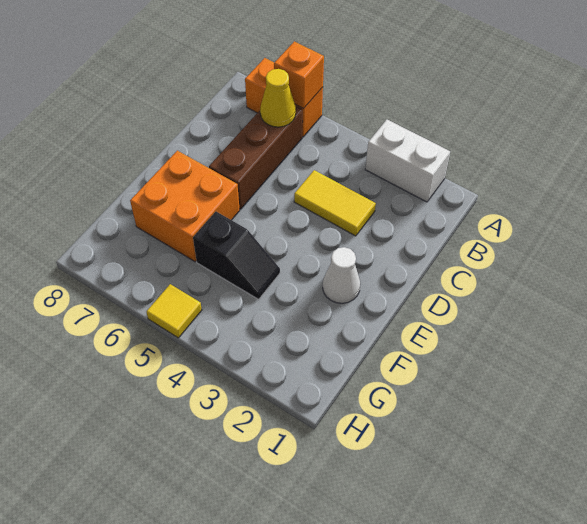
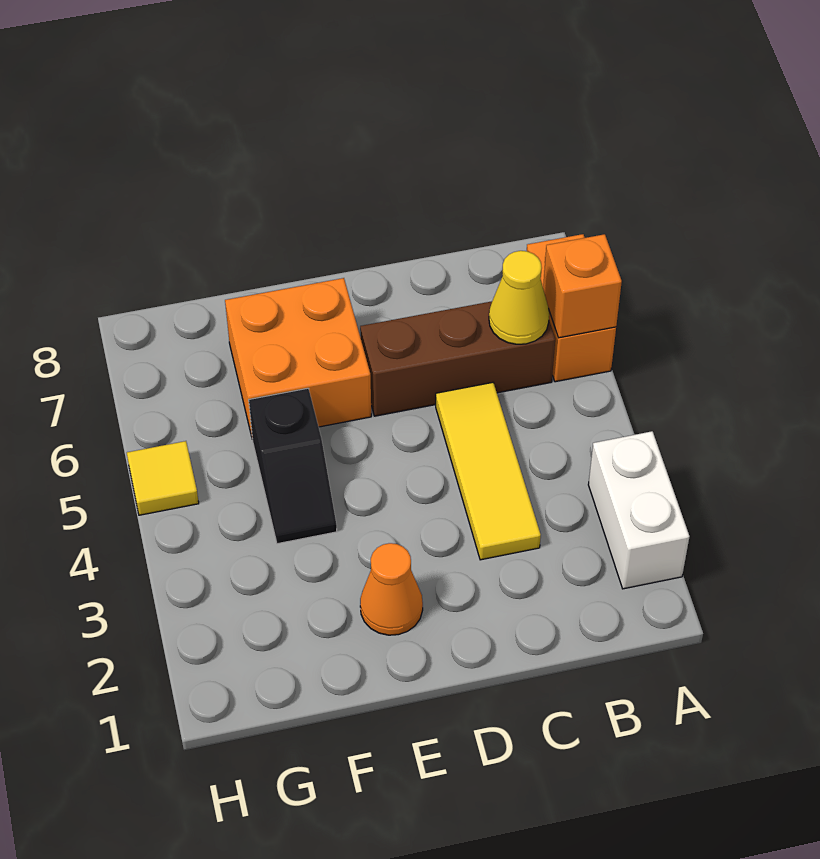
yellow 1x2 tile [294,170,376,236] -> yellow 1x3 tile [436,382,541,560]
white 1x1 cone [323,247,360,303] -> orange 1x1 cone [360,543,423,635]

